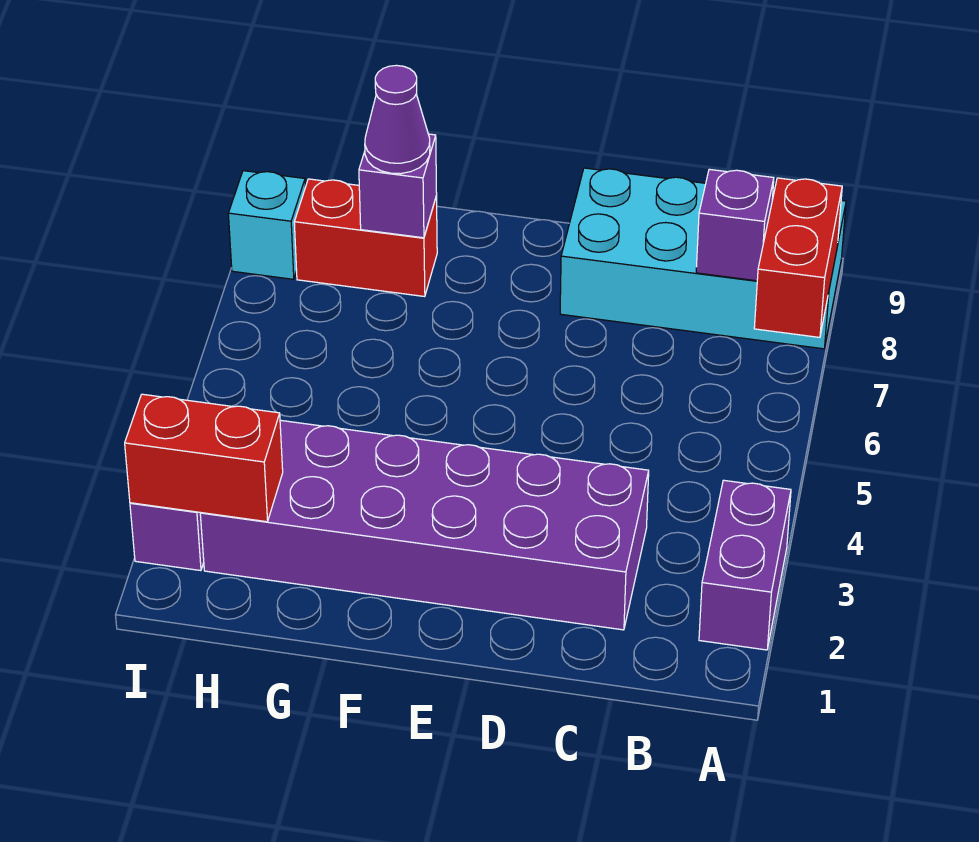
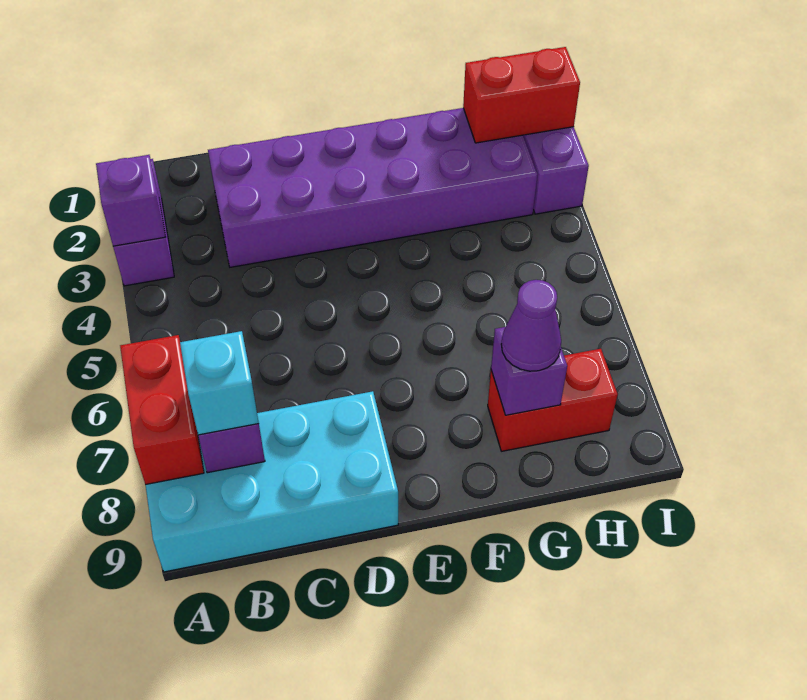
none -> purple 1x1 brick [96,155,165,246]
cyan 1x1 brick [228,171,305,279] -> cyan 1x1 brick moved to [180,331,259,435]

